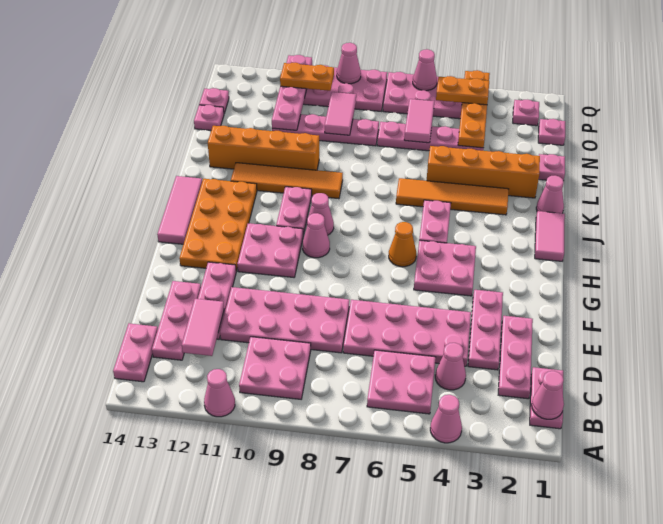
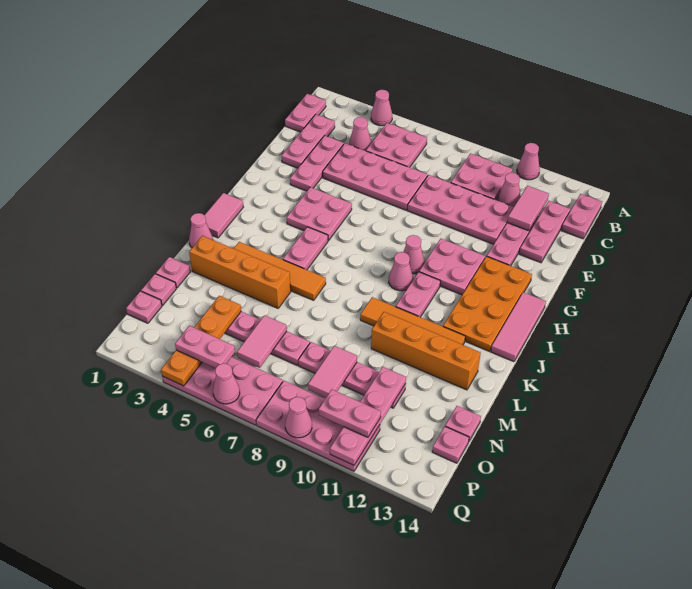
pink 1x1 cone [532,371,564,419] -> pink 1x1 cone moved to [498,173,521,206]
orange 1x1 cone [389,222,416,267] -> none
pink 1x1 plate [513,100,539,126] -> pink 1x1 plate moved to [141,274,176,305]
orange 1x2 plate [436,76,489,105] -> pink 1x2 plate [175,326,235,368]
orange 1x2 plate [280,62,334,91] -> pink 1x2 plate [319,390,381,437]

